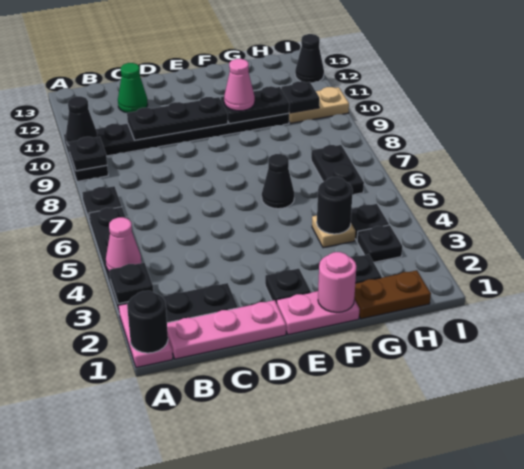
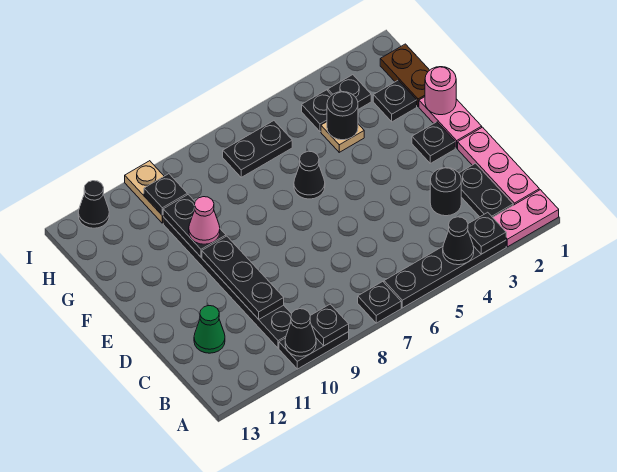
black 1x1 round brick [127,291,168,353] -> black 1x1 round brick moved to [430,168,461,216]
pink 1x1 cone [106,217,141,272] -> black 1x1 cone [443,217,474,265]

